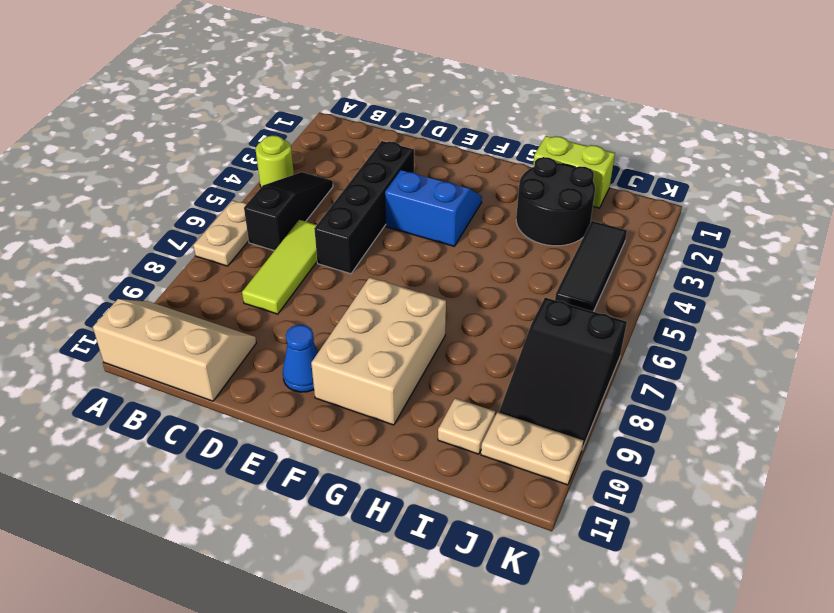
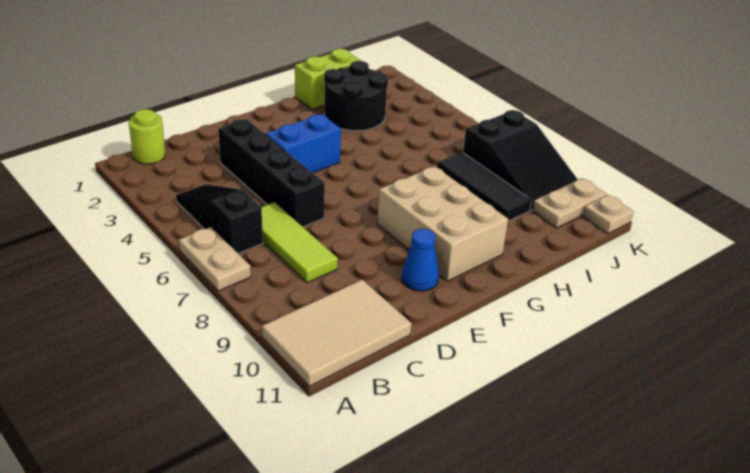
lime 1x1 round brick [256,135,294,187] -> lime 1x1 round brick moved to [129,109,165,164]
tan 2x3 slope [93,299,256,401] -> tan 2x3 tile [262,280,411,386]
tan 1x1 plate [438,398,495,454] -> tan 1x1 plate moved to [583,195,633,234]
black 1x3 tile [555,221,627,312] -> black 1x3 tile moved to [437,152,532,221]

